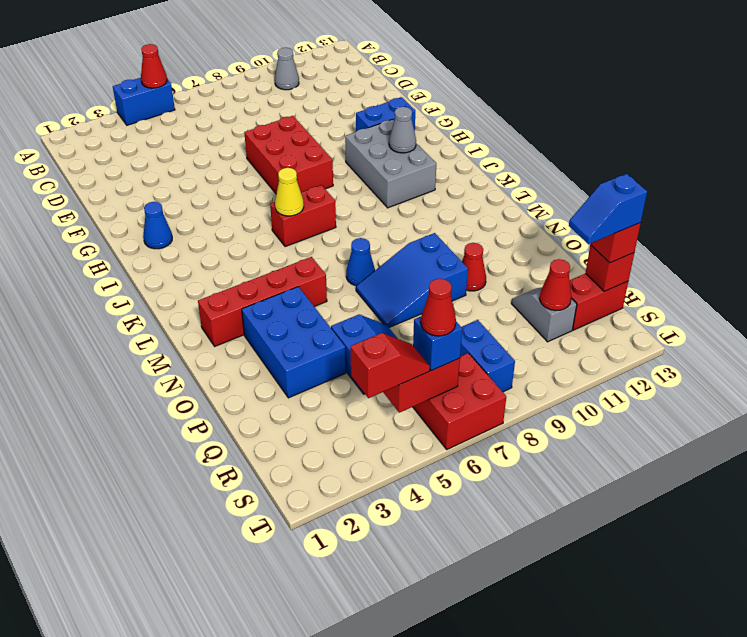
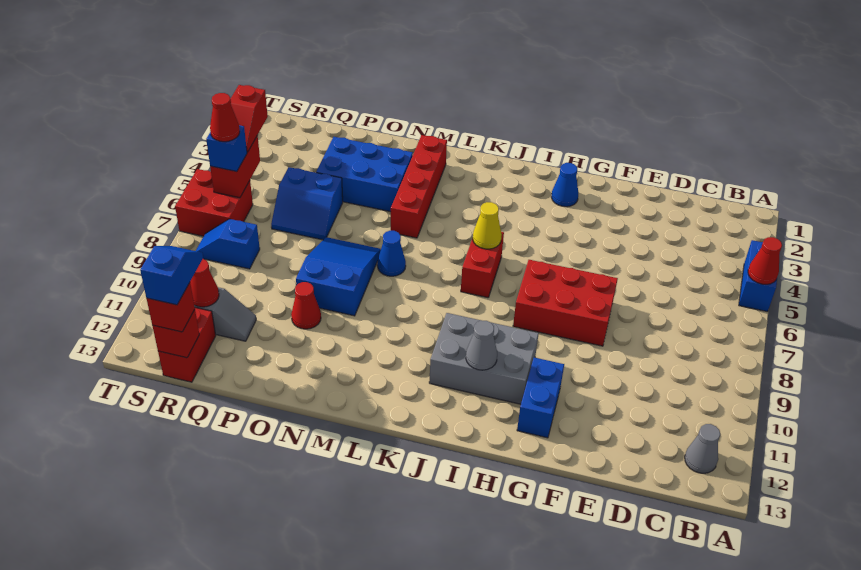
grey 1x1 cone [275,48,299,90] -> grey 1x1 cone moved to [685,424,720,473]
blue 1x2 brick [460,320,515,392] -> blue 1x2 slope [196,219,260,269]

